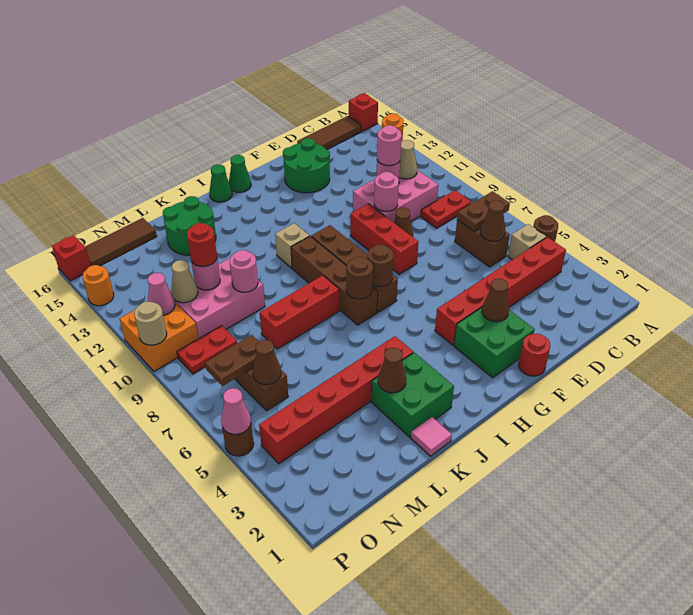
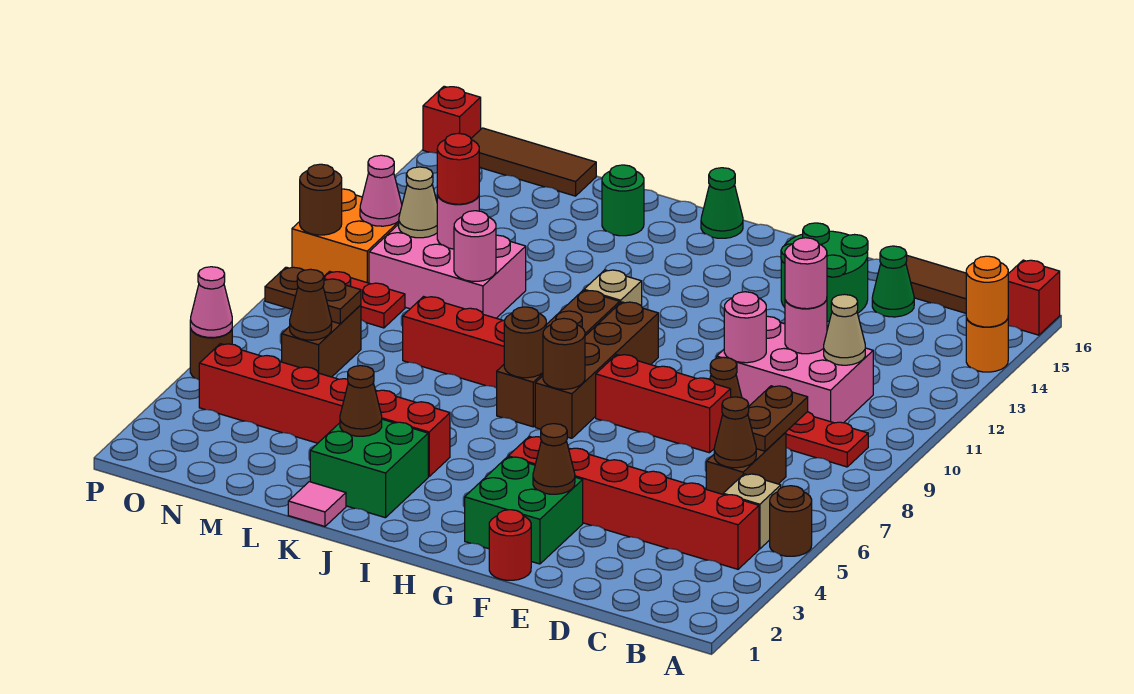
brown 1x2 plate [457,191,510,231] -> brown 1x2 plate turned to [748,386,808,451]
red 1x3 brick [350,204,418,274] -> red 1x3 brick turned to [596,355,731,453]
green 1x1 cone [229,155,251,192] -> green 1x1 cone moved to [872,246,914,317]
green 2x2 round brick [163,196,216,255] -> green 1x1 round brick [602,165,644,236]
tan 1x1 round brick [134,301,167,345] -> brown 1x1 round brick [300,164,342,235]
orange 1x1 round brick [82,265,114,306] -> orange 1x1 round brick moved to [966,256,1008,327]

